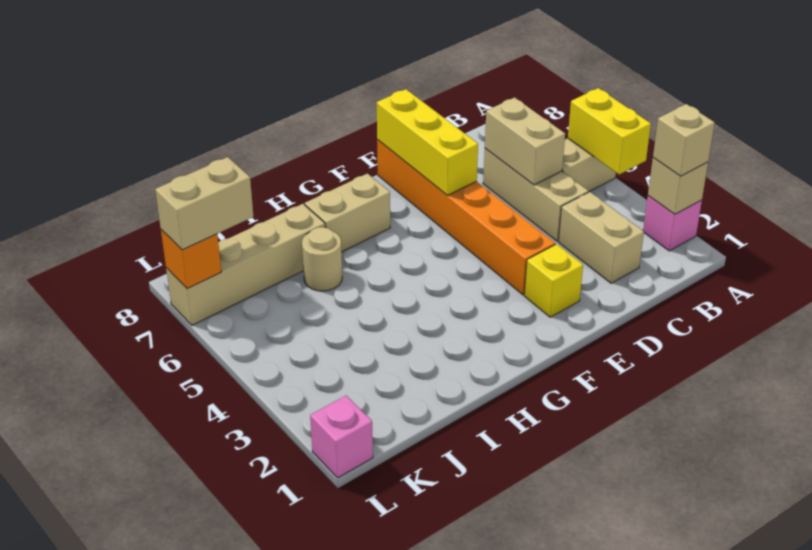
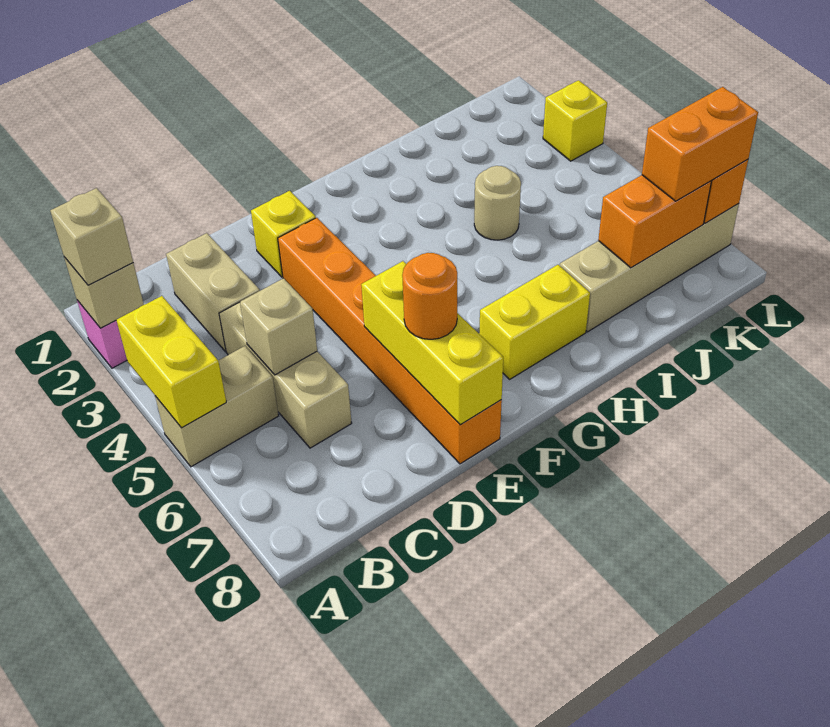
tan 1x2 brick [485,97,565,185] -> tan 1x1 brick [240,278,317,375]
none -> orange 1x1 round brick [402,253,457,339]
tan 1x2 brick [305,174,390,252] -> yellow 1x2 brick [479,265,590,379]
tan 1x1 round brick [302,227,342,291] -> tan 1x1 round brick moved to [474,166,521,240]
none -> orange 1x2 brick [598,175,711,268]
tan 1x2 brick [155,157,254,250] -> orange 1x2 brick [642,87,758,201]
pink 1x1 brick [310,396,373,478] -> none
none -> yellow 1x1 brick [543,80,607,161]

